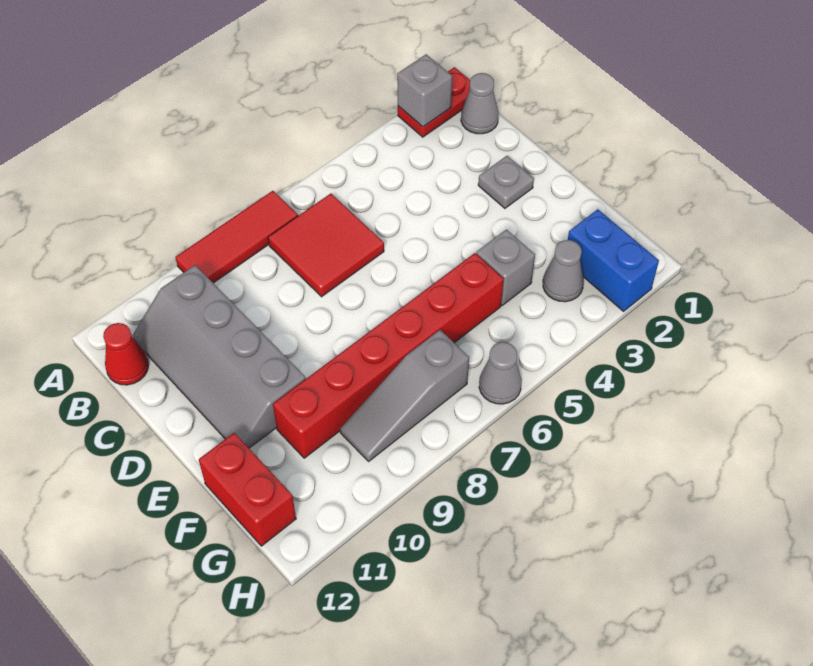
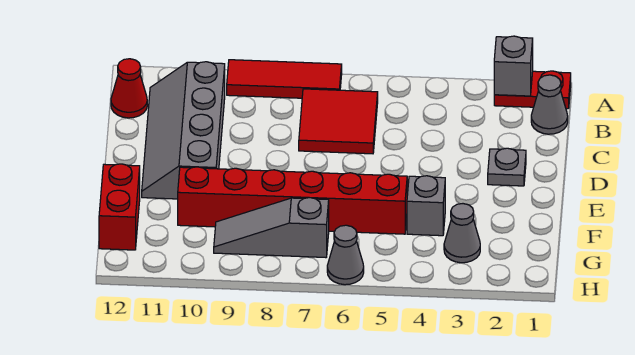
blue 1x2 brick [568,209,659,311] -> none

